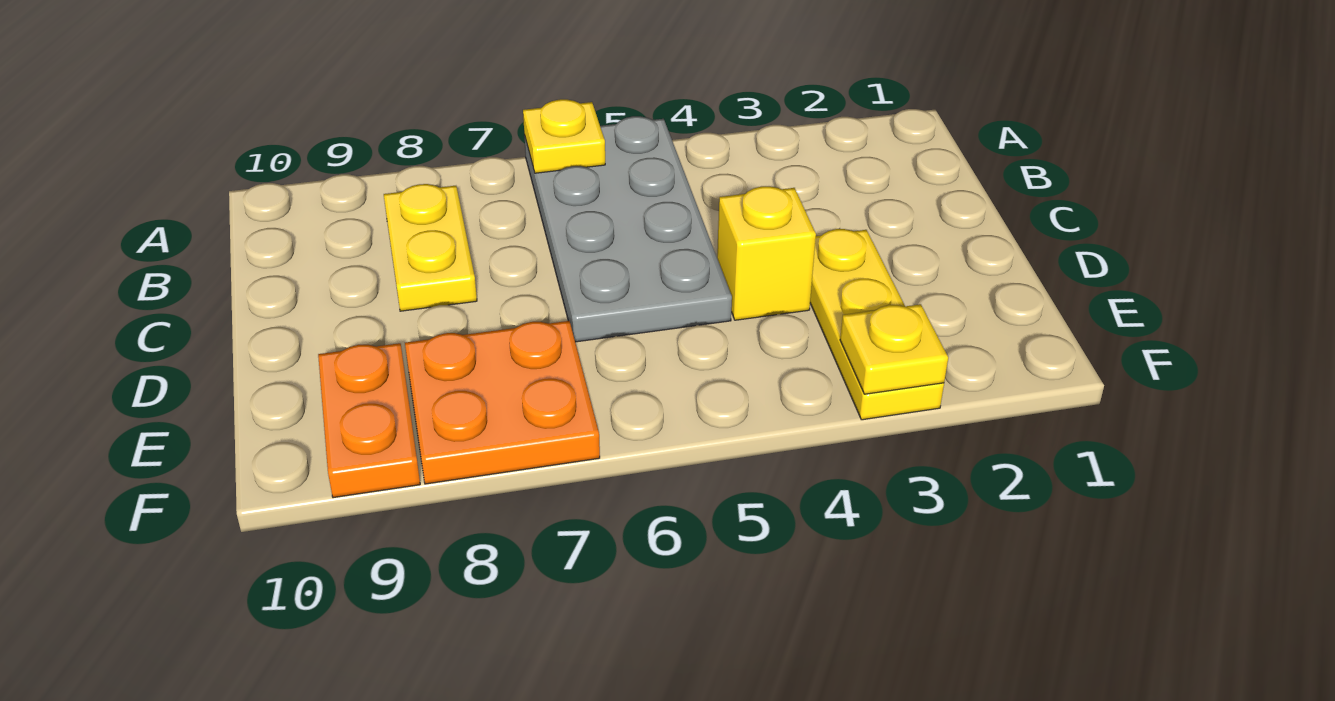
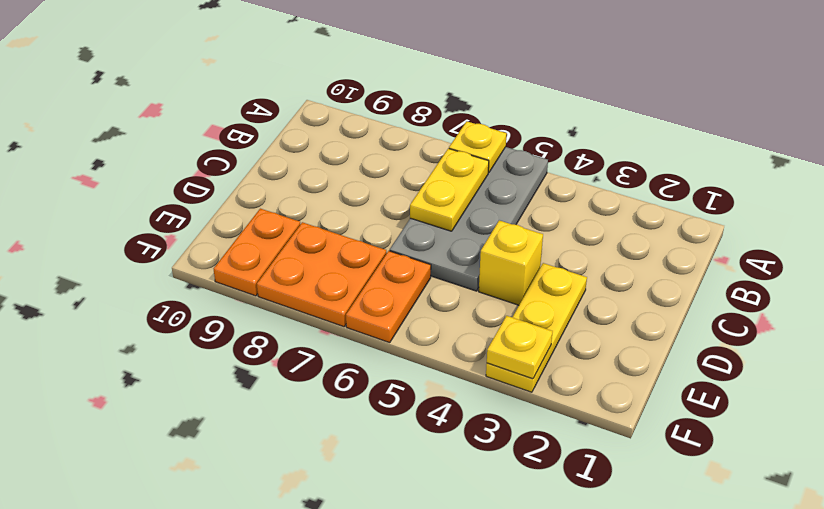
yellow 1x2 plate [384,184,477,311] -> yellow 1x2 plate moved to [410,149,489,231]
none -> orange 1x2 plate [346,251,431,343]

